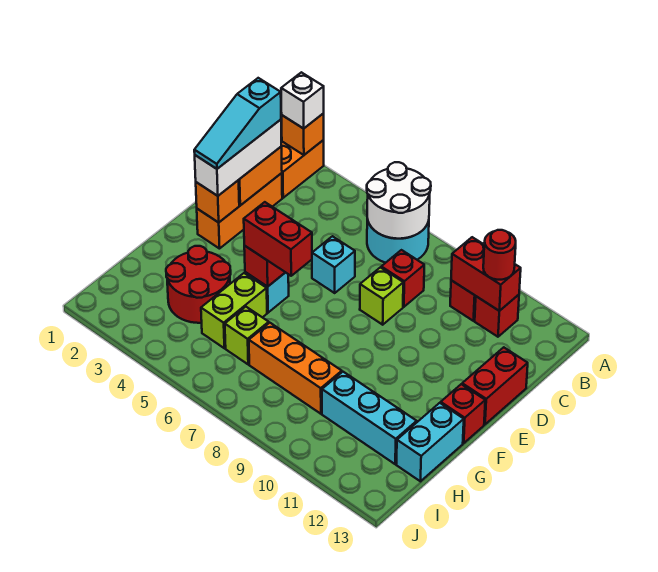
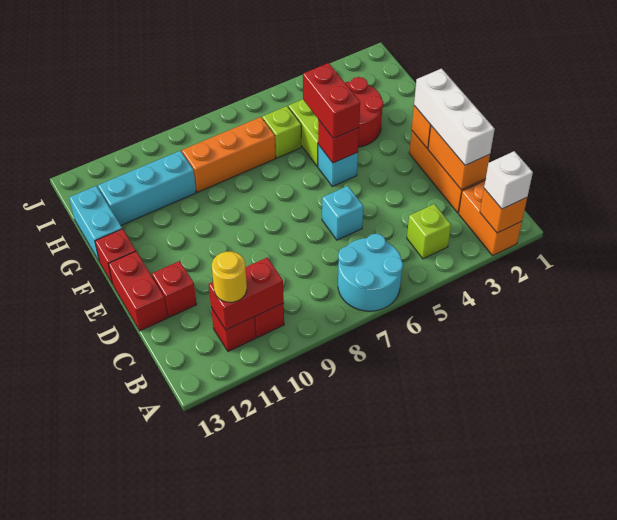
white 2x2 round brick [367,162,431,239] -> none
red 1x1 round brick [483,230,516,280] -> yellow 1x1 round brick [212,251,247,302]
cyan 1x3 slope [194,78,281,169] -> none
red 1x1 brick [381,250,424,307] -> red 1x1 brick moved to [152,261,197,317]
lime 1x1 brick [360,267,403,325] -> lime 1x1 brick moved to [407,204,451,259]
red 1x2 brick [244,202,312,276] -> red 1x2 brick turned to [303,63,360,139]

